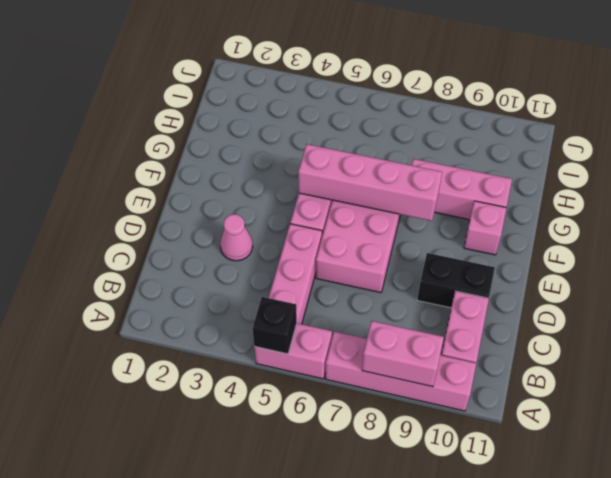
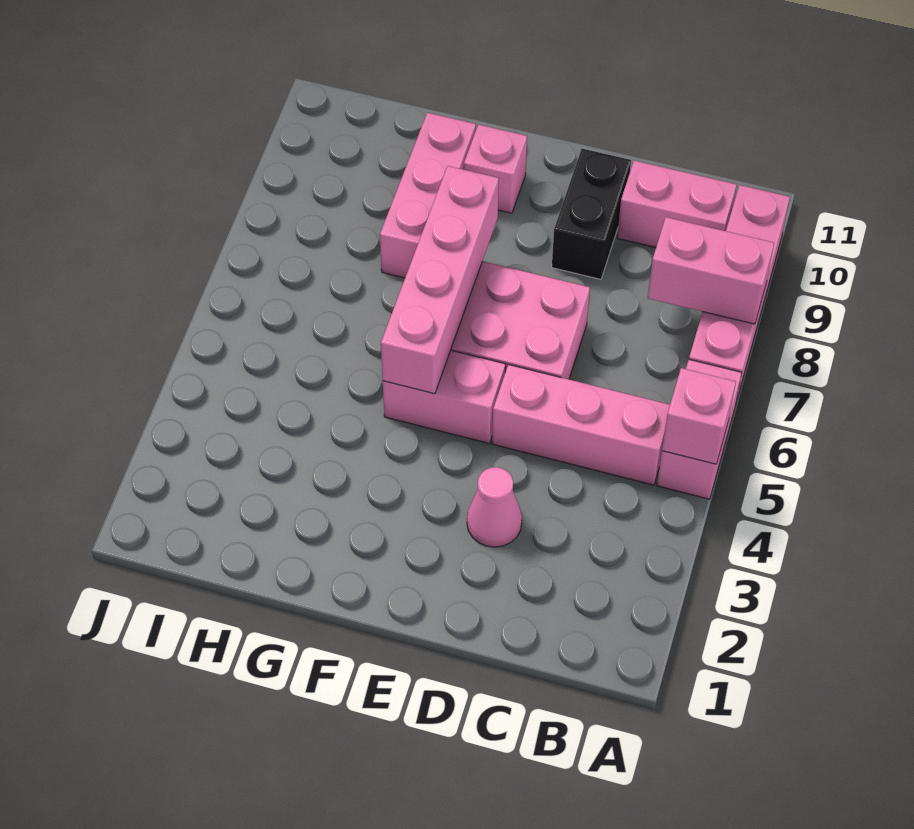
black 1x1 brick [252,297,297,354] -> pink 1x1 brick [662,368,736,464]
pink 1x2 brick [362,321,444,387] -> pink 1x2 brick turned to [648,217,774,324]

